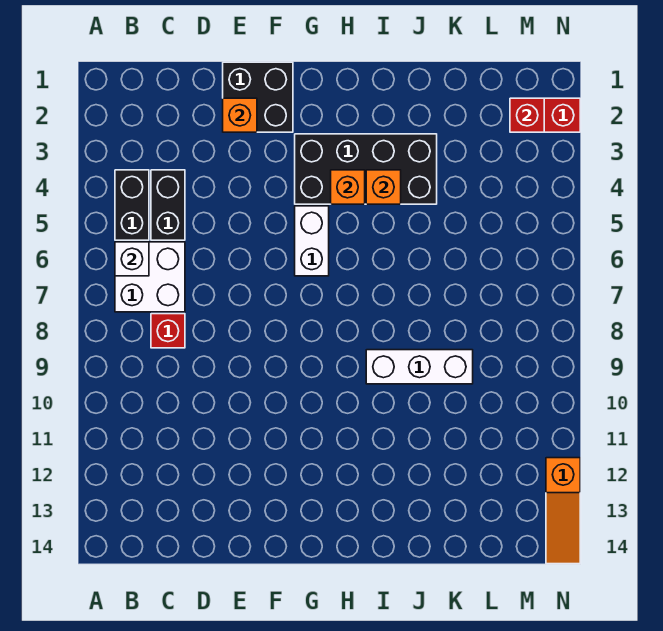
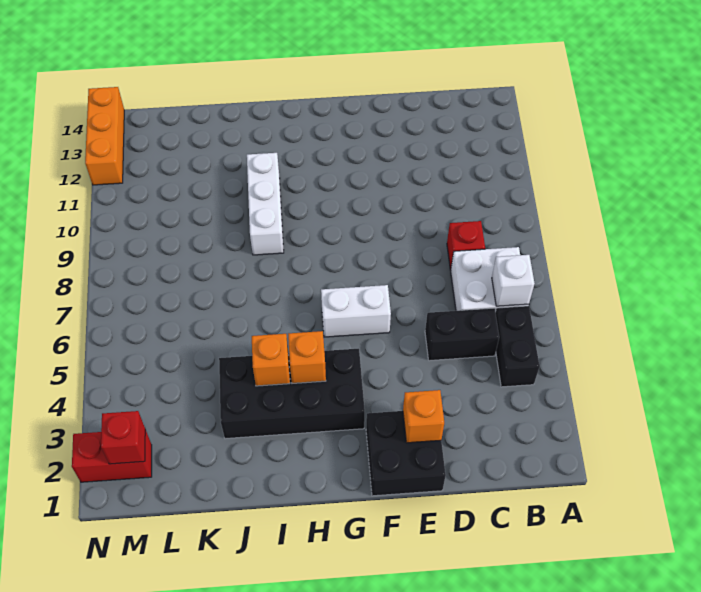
black 1x2 brick [151,170,185,240] -> black 1x2 brick turned to [425,308,499,361]
white 1x2 brick [295,206,329,276] -> white 1x2 brick turned to [321,285,391,337]
white 1x3 brick [366,350,473,384] -> white 1x3 brick turned to [247,153,284,255]
orange 1x3 slope [546,458,580,564] -> orange 1x3 brick [85,87,124,185]

